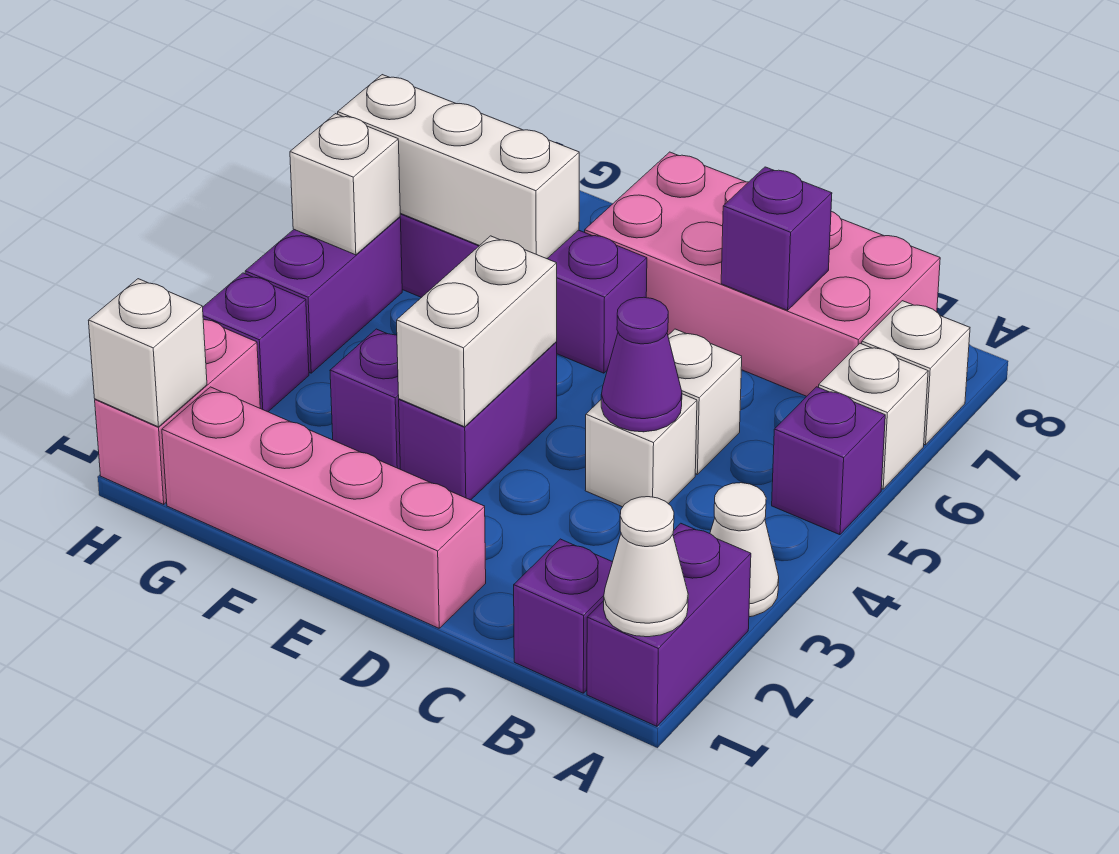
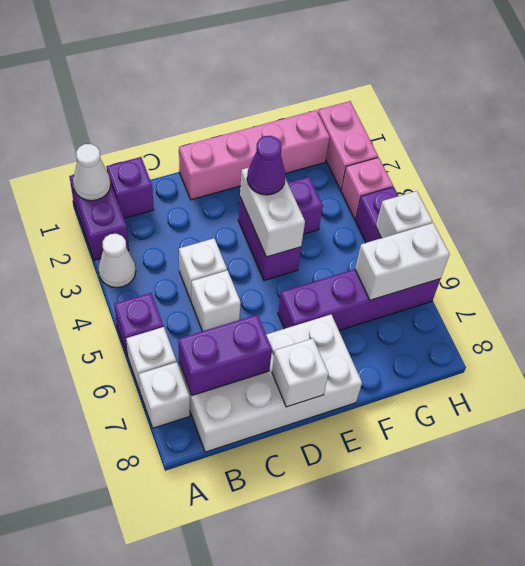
pink 2x4 brick [585,152,940,396] -> white 2x4 brick [179,315,362,452]
purple 1x1 cone [601,297,682,432] -> purple 1x1 cone moved to [247,136,285,195]
purple 1x1 brick [721,167,832,310] -> purple 1x2 brick [178,315,272,395]
white 1x3 brick [338,75,579,259] -> white 1x2 brick [355,223,450,300]
white 1x1 brick [88,279,207,427] -> white 1x1 brick moved to [272,338,328,407]
purple 1x1 brick [203,273,309,412] -> pink 1x1 brick [341,157,393,219]

